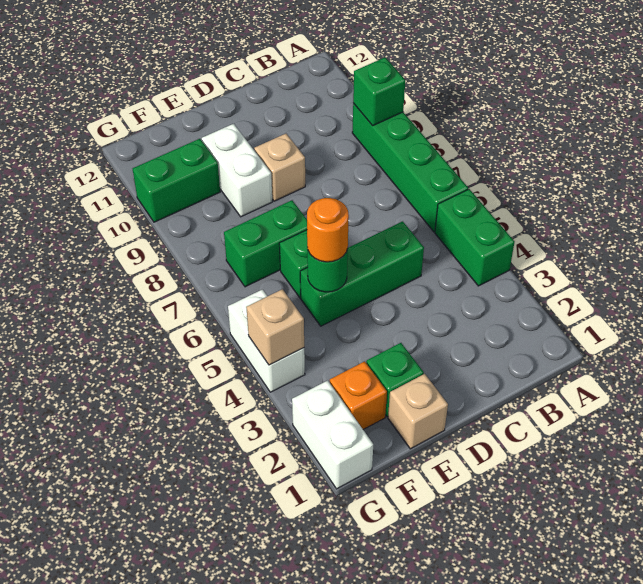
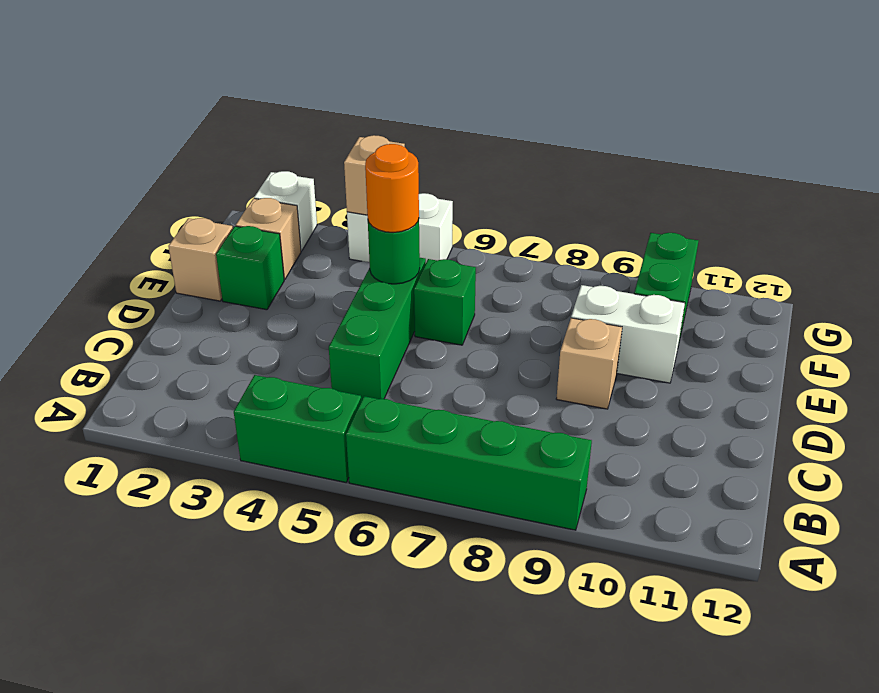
green 1x1 brick [353,57,405,126] -> none
green 1x2 brick [224,200,307,287] -> none
orange 1x1 brick [330,361,387,429] -> tan 1x1 brick [236,198,301,280]
white 1x2 brick [292,380,373,489] -> white 1x1 brick [254,171,317,251]

